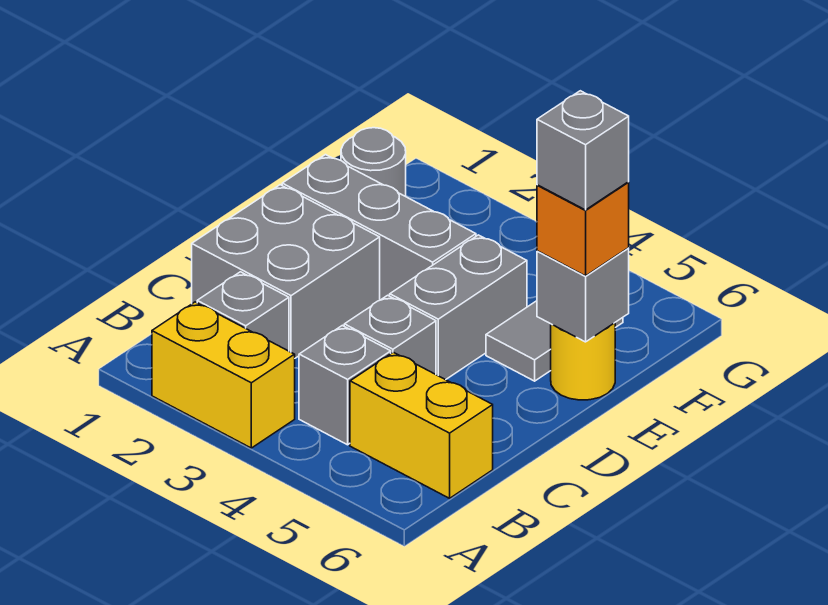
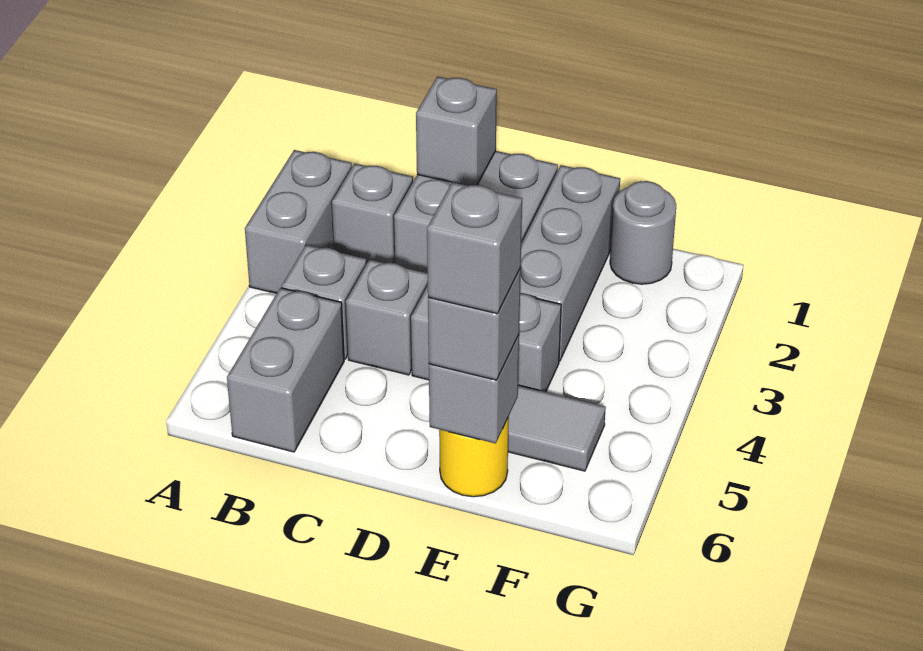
yellow 1x2 brick [152,302,295,448] -> grey 1x2 brick [245,150,352,294]
yellow 1x2 brick [350,352,493,498] -> grey 1x2 brick [227,288,344,452]
none -> grey 1x1 brick [416,76,497,186]
orange 1x1 brick [537,182,629,276] -> grey 1x1 brick [428,269,521,380]

